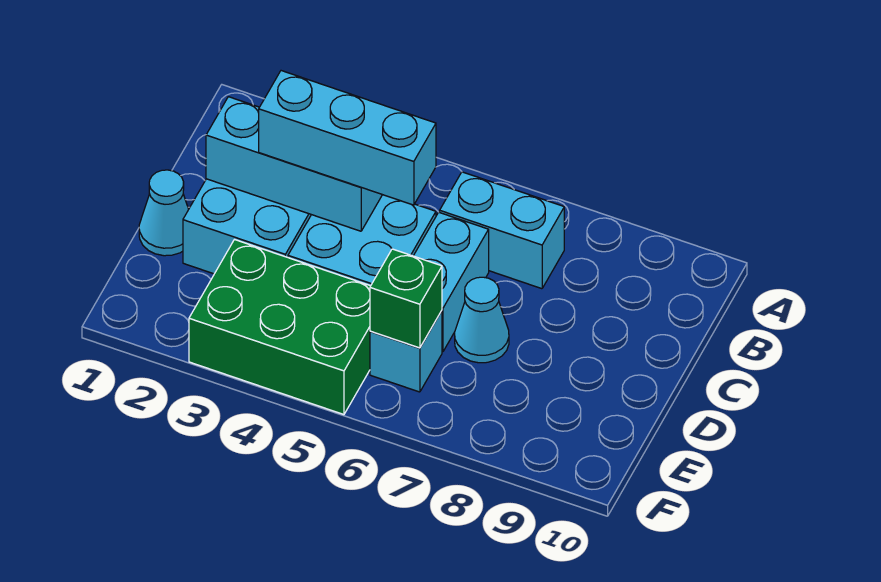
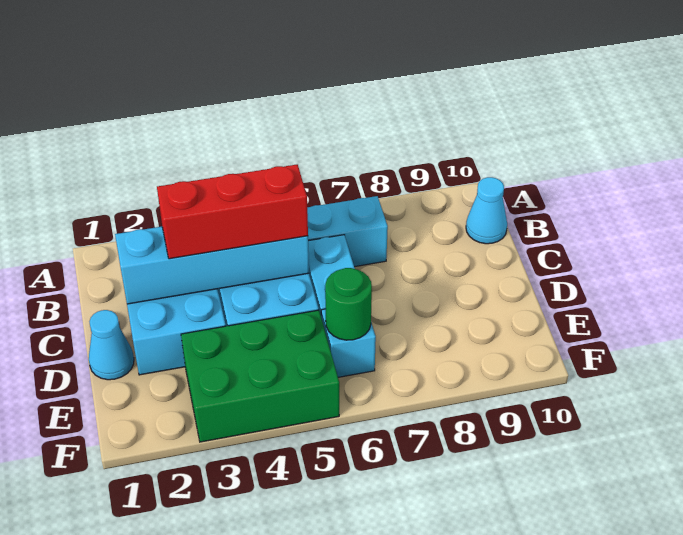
cyan 1x3 brick [206,97,382,231] -> cyan 1x4 brick [115,227,309,304]
cyan 1x3 brick [259,71,436,205] -> red 1x3 brick [157,164,308,259]
cyan 1x1 cone [455,277,509,363] -> cyan 1x1 cone moved to [466,177,507,244]
green 1x1 brick [370,249,442,348] -> green 1x1 round brick [325,268,372,340]

